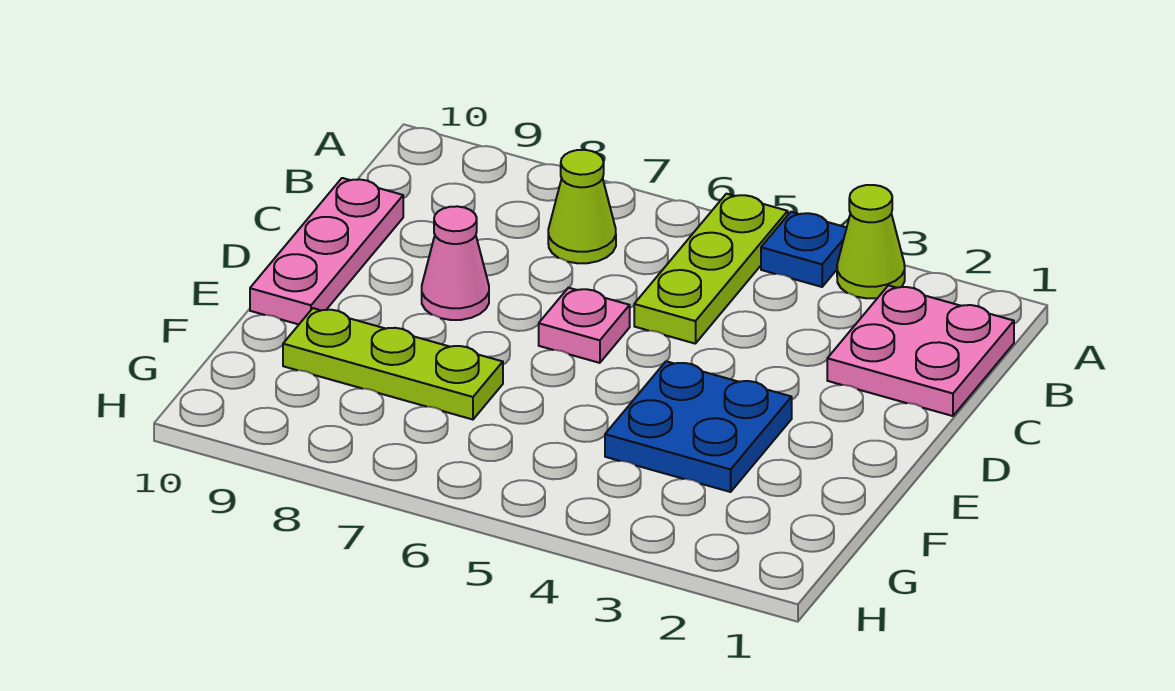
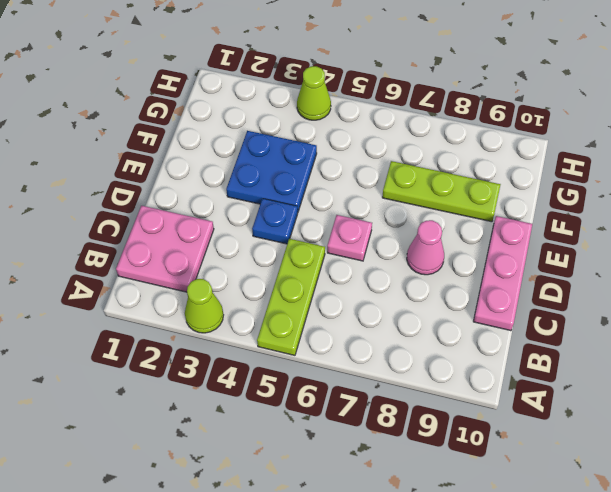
blue 1x1 plate [761,212,847,287] -> blue 1x1 plate moved to [252,199,298,244]
lime 1x1 cone [548,150,616,263] -> lime 1x1 cone moved to [297,66,331,120]

